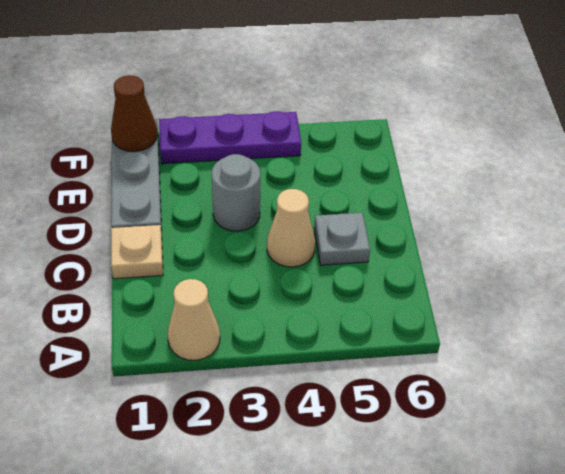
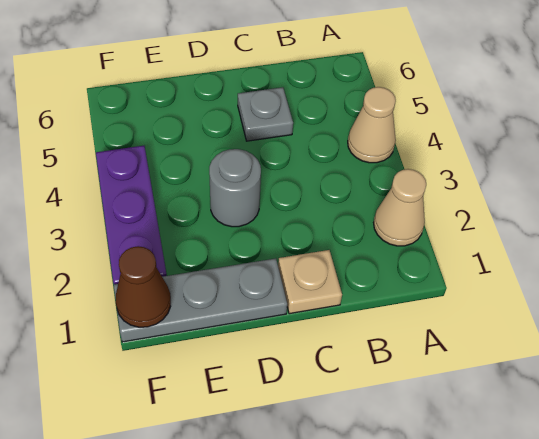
tan 1x1 cone [267,189,315,267] -> tan 1x1 cone moved to [348,87,396,163]

